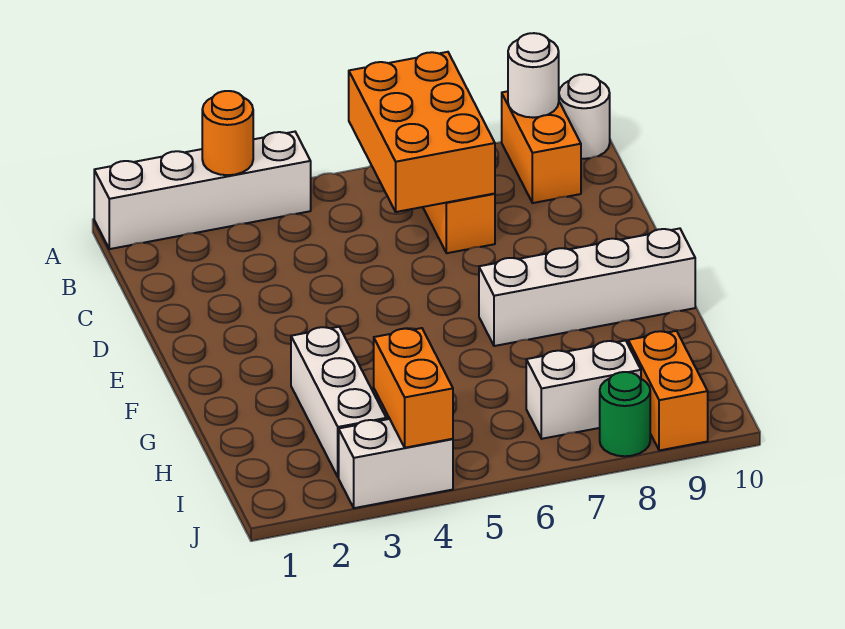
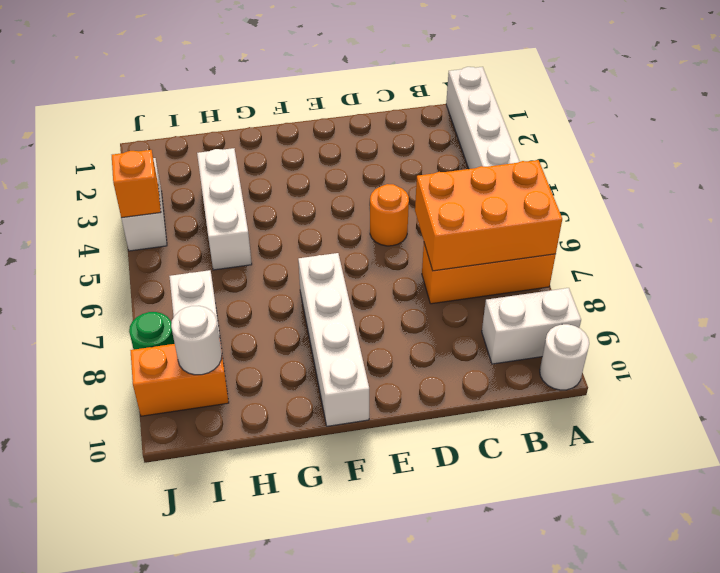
orange 1x1 round brick [202,91,253,175] -> orange 1x1 round brick moved to [370,184,409,246]
orange 1x2 brick [502,91,581,203] -> white 1x2 brick [482,288,581,364]
white 1x1 round brick [508,33,559,118] -> white 1x1 round brick moved to [171,306,222,375]
white 1x3 brick [291,327,386,477] -> white 1x3 brick turned to [197,148,252,270]
orange 1x2 brick [374,328,453,448] -> orange 1x1 brick [112,150,161,218]

